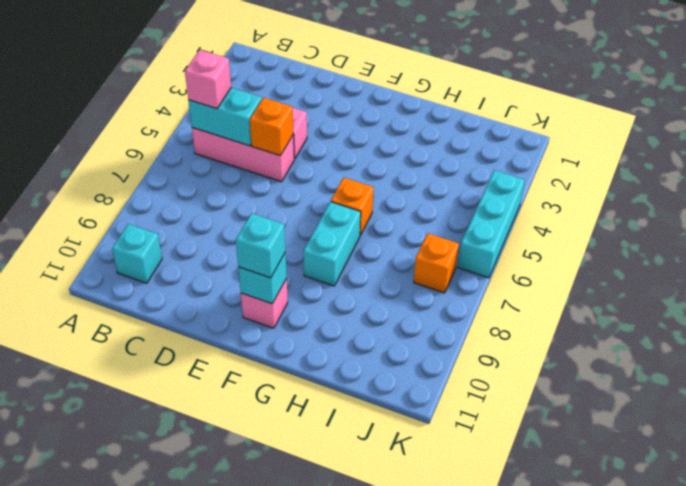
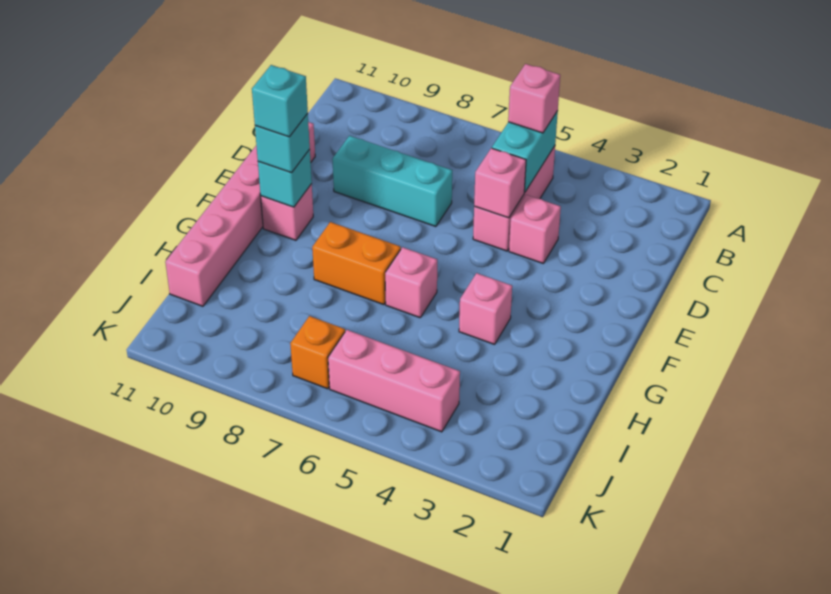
cyan 1x1 brick [112,224,162,283] -> cyan 1x1 brick moved to [252,65,308,137]
orange 1x1 brick [250,98,293,156] -> pink 1x1 brick [474,148,526,218]
none -> pink 1x6 brick [165,122,315,306]
none -> pink 1x1 brick [459,273,512,344]
orange 1x1 brick [331,178,373,235] -> pink 1x1 brick [385,247,437,318]
cyan 1x2 brick [303,202,361,286] -> orange 1x2 brick [312,222,401,305]
none -> pink 1x3 brick [328,330,460,432]
cyan 1x3 brick [458,170,525,278] -> cyan 1x3 brick moved to [332,136,452,227]

